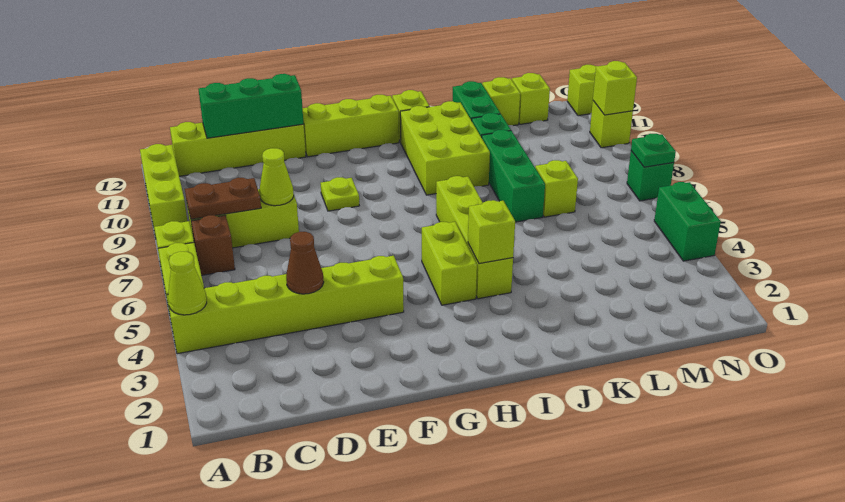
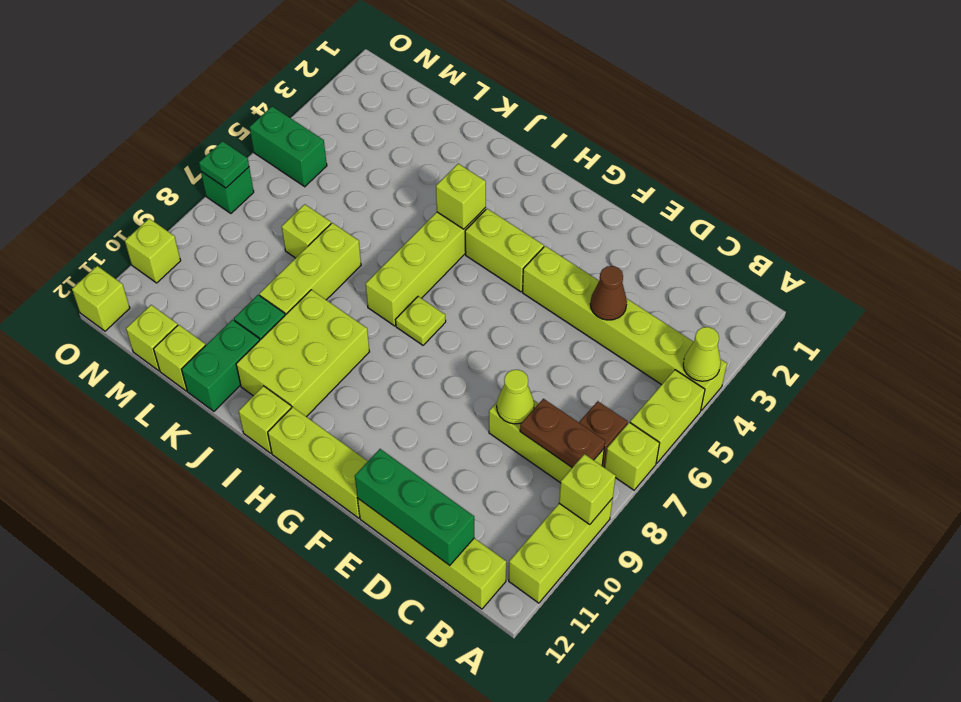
lime 1x1 plate [321,177,359,211] -> lime 1x1 plate moved to [396,296,446,345]
lime 1x2 brick [422,222,477,305] -> lime 1x2 brick turned to [465,209,544,292]
green 1x3 brick [482,130,545,222] -> lime 1x3 brick [259,223,361,315]
green 1x2 brick [654,182,721,261] -> green 1x2 brick turned to [249,106,327,187]
lime 1x1 brick [593,61,637,115] -> lime 1x1 brick moved to [559,454,616,525]

